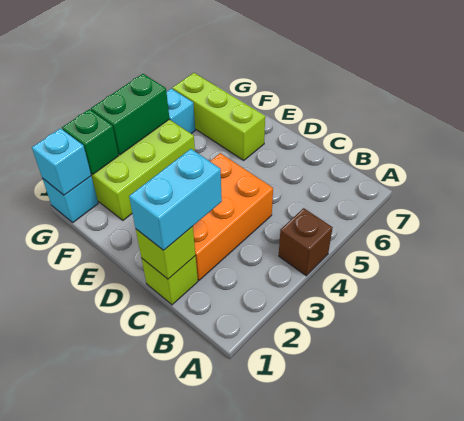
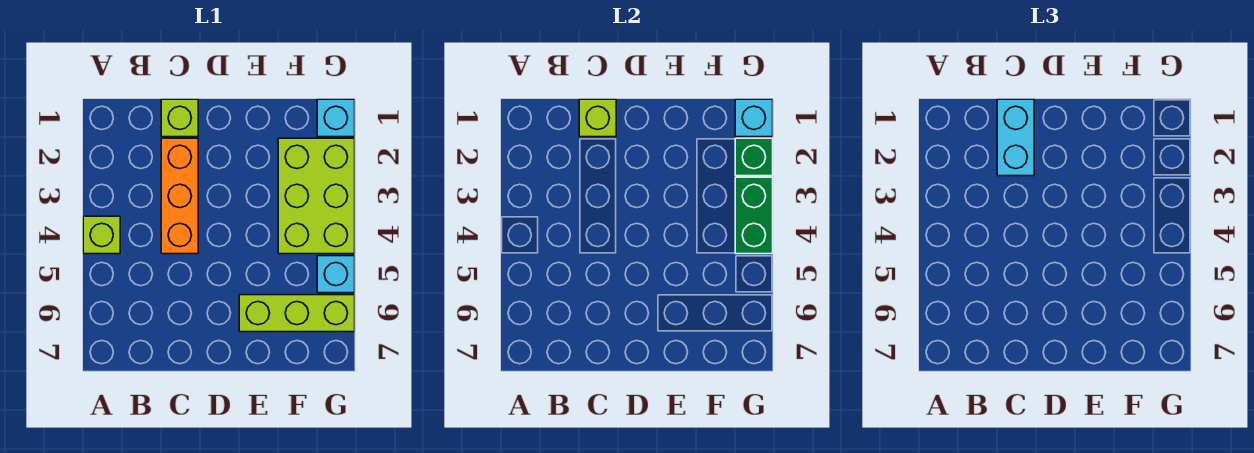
brown 1x1 brick [279,208,333,276] -> lime 1x1 brick [83,216,120,254]
orange 2x3 brick [193,153,273,280] -> orange 1x3 brick [161,138,198,254]

